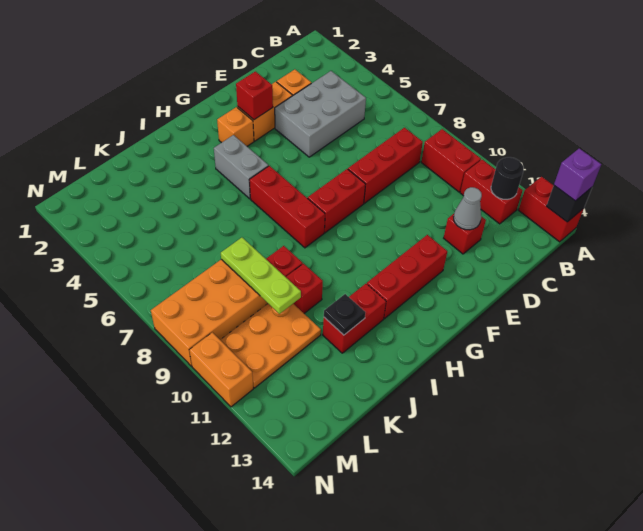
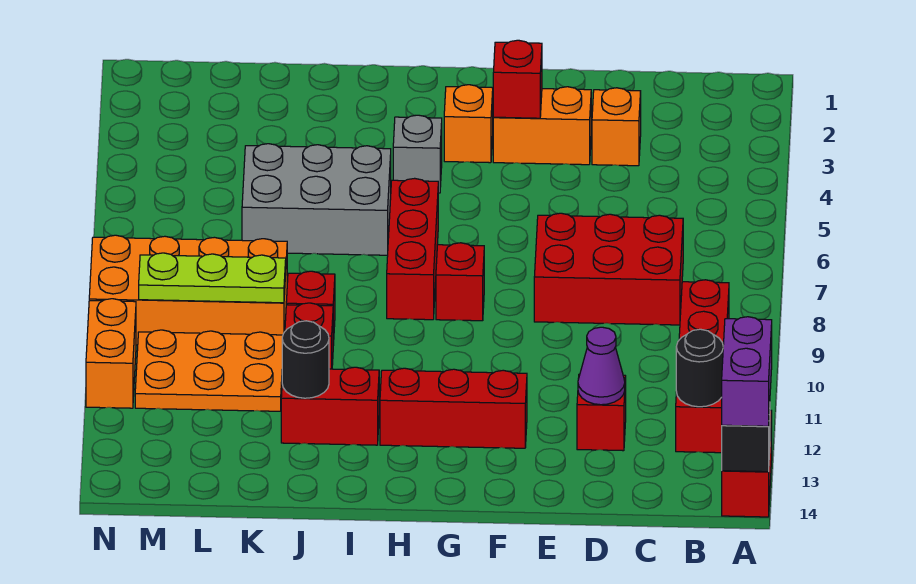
purple 1x1 brick [554,148,601,201] -> purple 1x2 brick [722,317,772,426]
grey 2x3 brick [275,71,366,157] -> grey 2x3 brick moved to [242,144,391,255]
red 1x3 brick [348,128,423,203] -> red 2x3 brick [534,213,683,325]
grey 1x1 cone [454,187,482,230] -> purple 1x1 cone [578,327,625,405]
red 1x2 brick [308,169,366,233] -> red 1x1 brick [436,243,484,321]
grey 1x2 brick [214,135,268,199] -> grey 1x1 brick [393,115,442,193]
black 1x1 plate [324,294,366,335] -> black 1x1 round brick [282,321,329,398]
lime 1x3 plate [221,237,301,314] -> lime 1x3 plate turned to [139,253,286,303]

